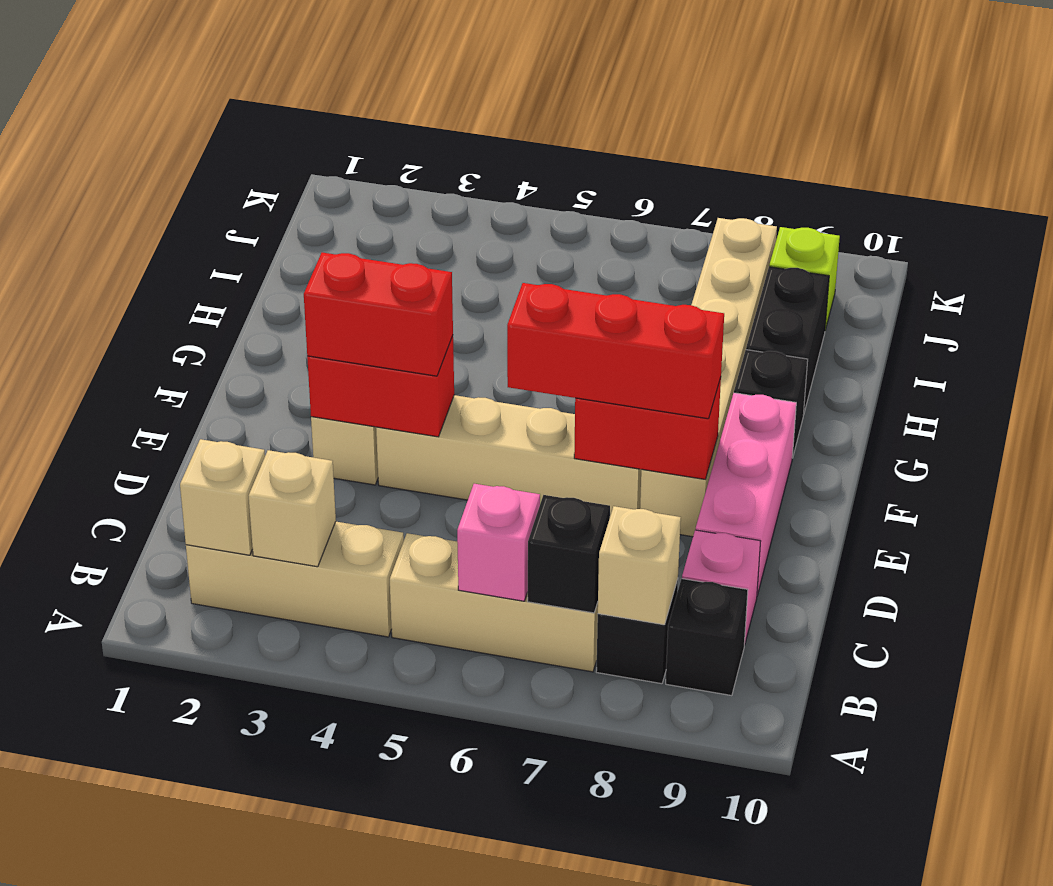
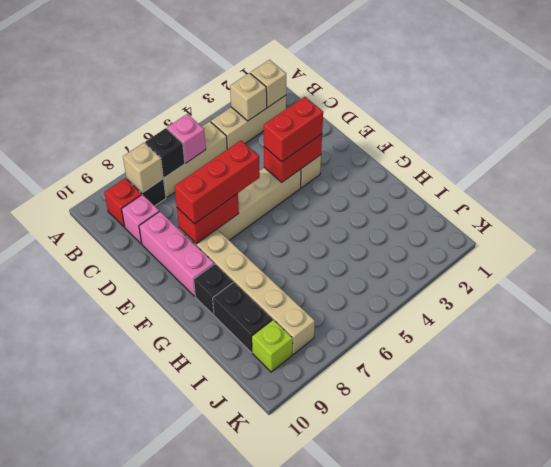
black 1x1 brick [666,579,748,696] -> red 1x1 brick [104,178,142,227]

